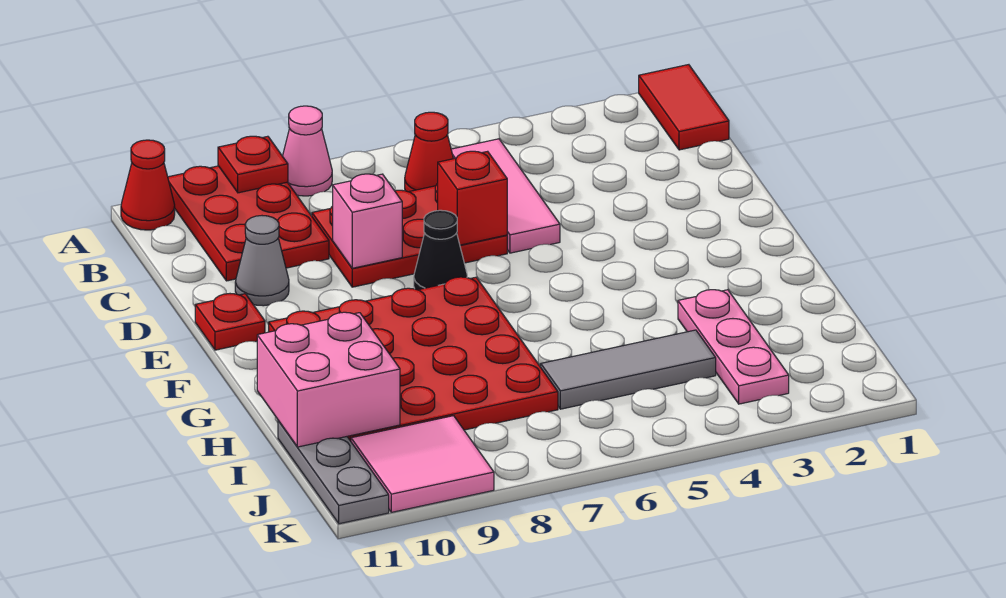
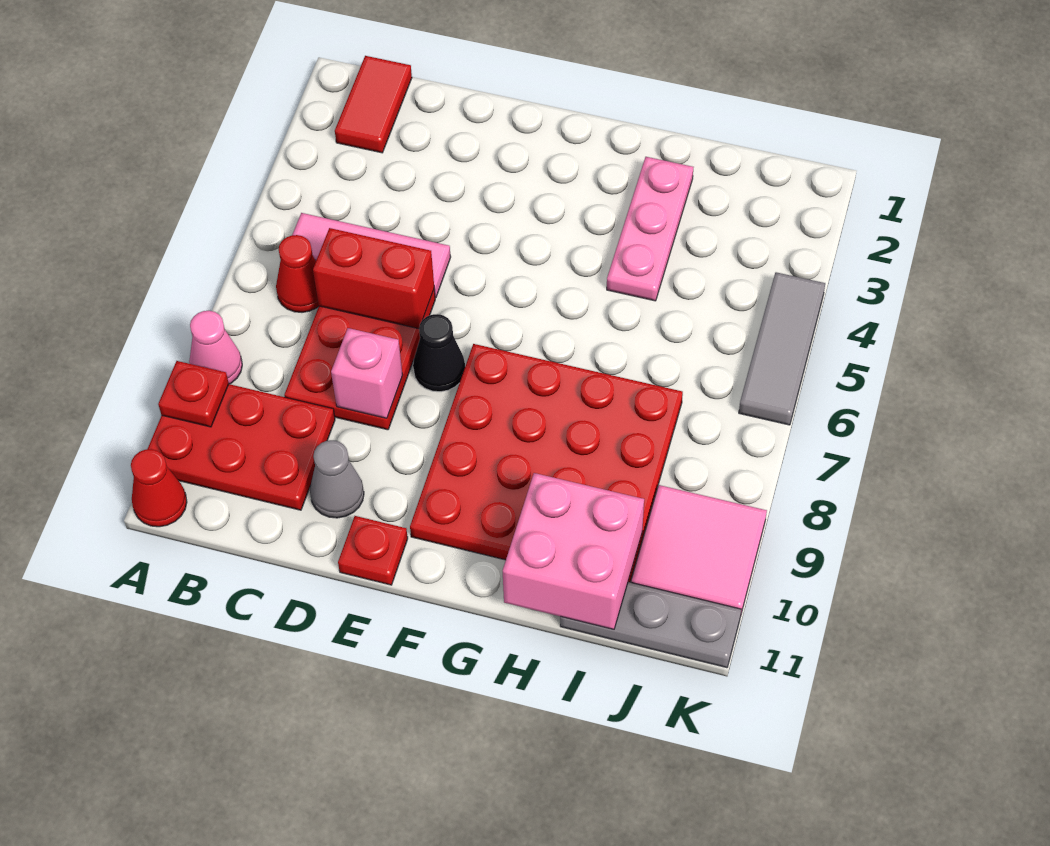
red 1x2 tile [639,65,729,150] -> red 1x2 tile turned to [335,56,412,153]
red 1x1 brick [438,151,507,245] -> red 1x2 brick [313,228,434,329]
pink 1x3 plate [678,290,789,404] -> pink 1x3 plate turned to [607,157,693,301]
grey 1x3 tile [541,330,716,409] -> grey 1x3 tile moved to [739,272,825,425]

